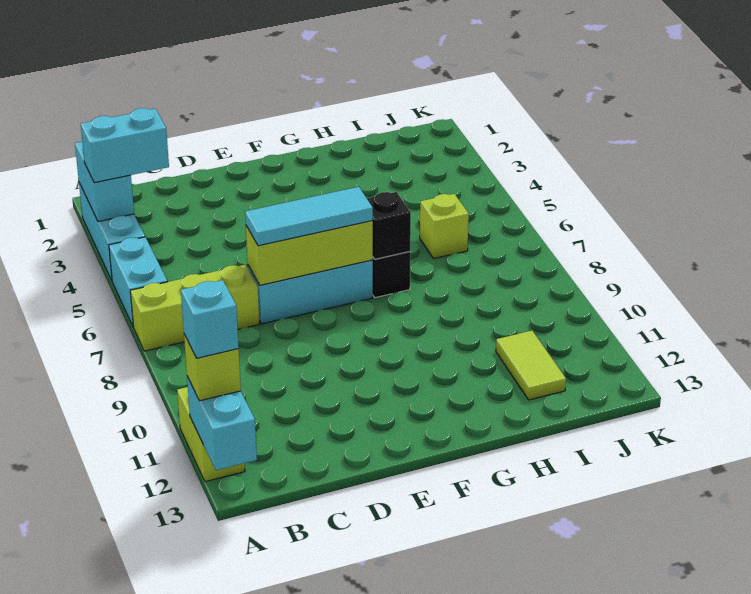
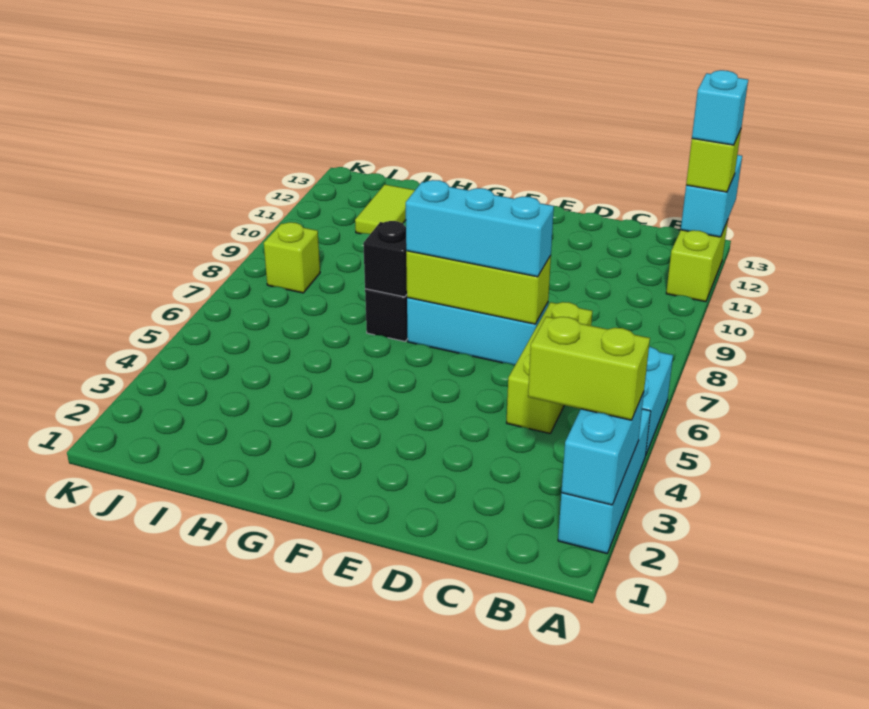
cyan 1x2 brick [81,108,169,183] -> lime 1x2 brick [528,317,650,420]
lime 1x3 brick [130,265,259,351] -> lime 1x3 brick turned to [507,302,592,433]
cyan 1x3 tile [245,187,373,246] -> cyan 1x3 brick [406,180,554,277]
lime 1x1 brick [420,194,469,259] -> lime 1x1 brick moved to [264,222,320,293]

